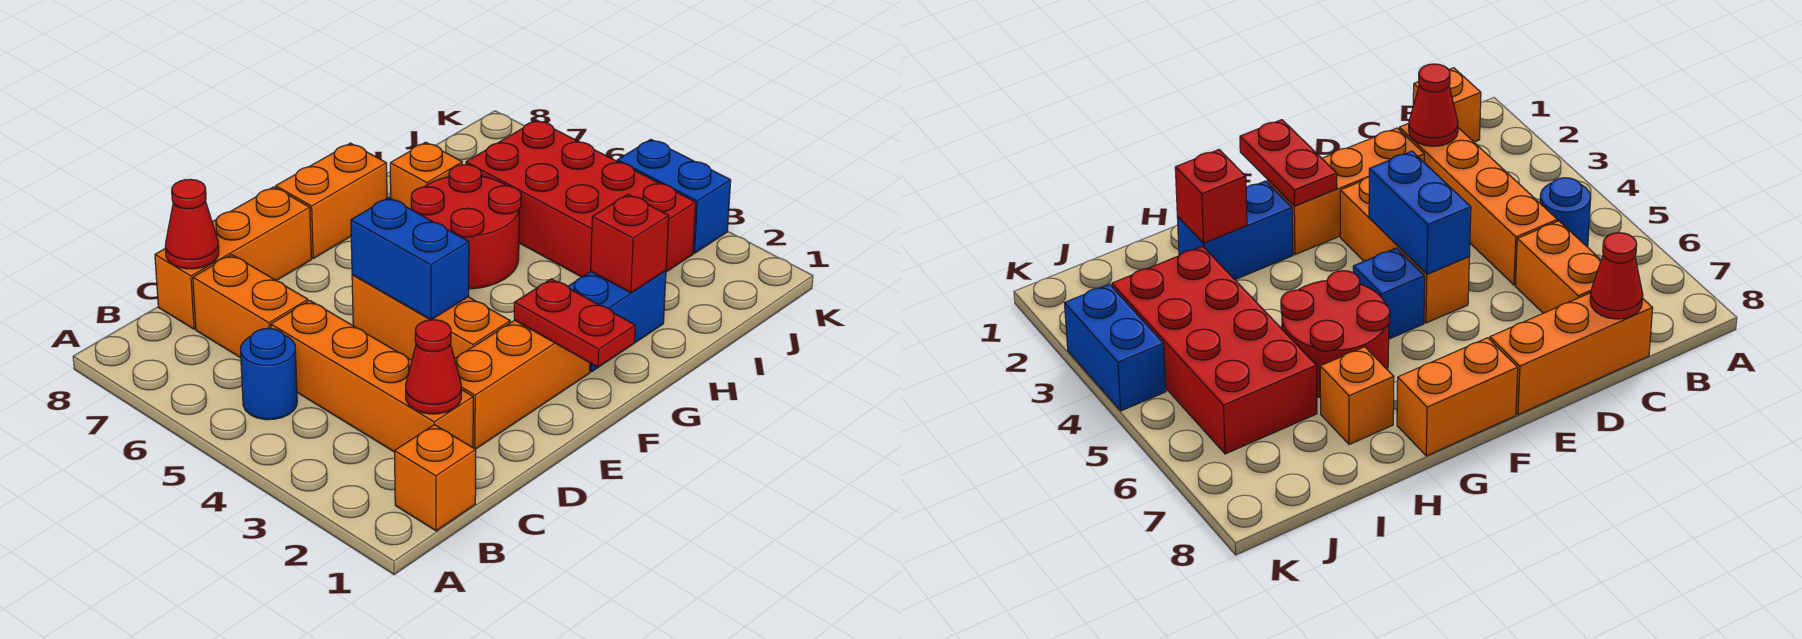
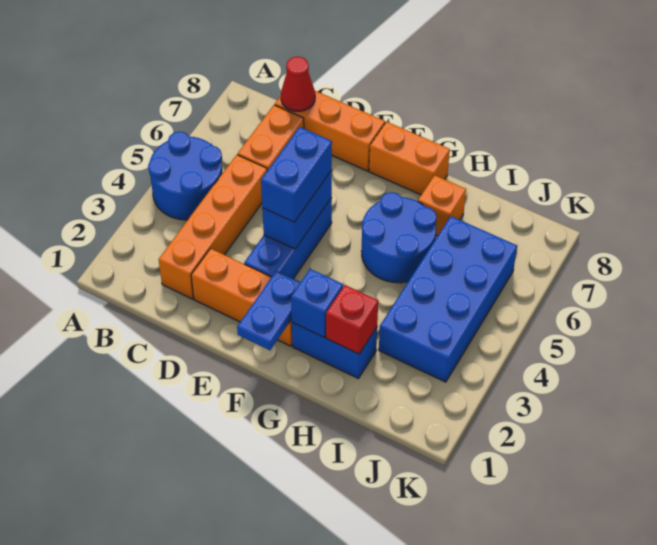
orange 1x1 brick [395,425,476,531] -> none
blue 1x1 round brick [241,328,297,420] -> blue 2x2 round brick [148,132,222,220]
red 1x1 cone [406,320,461,414] -> none
orange 1x3 brick [352,275,510,360] -> blue 1x3 brick [244,198,332,279]
red 1x2 plate [514,279,635,367] -> blue 1x2 plate [237,271,300,350]
blue 1x1 brick [1353,248,1425,339] -> blue 1x1 brick moved to [291,269,343,337]
red 2x2 round brick [411,165,521,289] -> blue 2x2 round brick [361,192,437,283]
red 2x4 brick [466,120,696,277] -> blue 2x4 brick [379,216,517,382]
blue 1x2 brick [617,139,731,253] -> blue 1x2 brick moved to [261,127,332,222]

